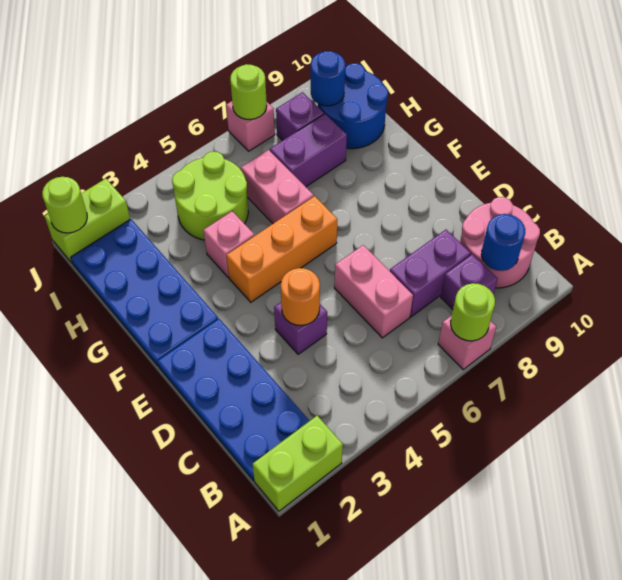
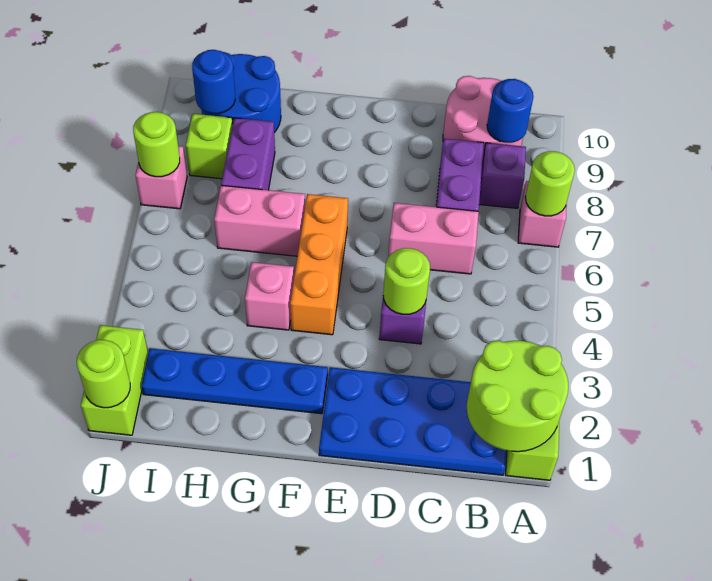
orange 1x1 round brick [281,268,320,325] -> lime 1x1 round brick [383,248,430,314]
blue 2x4 plate [71,219,218,366] -> blue 1x4 plate [141,348,328,414]
lime 2x2 round brick [172,152,248,240] -> lime 2x2 round brick moved to [467,341,568,452]
purple 1x1 brick [276,92,324,141] -> lime 1x1 brick [186,114,233,179]

